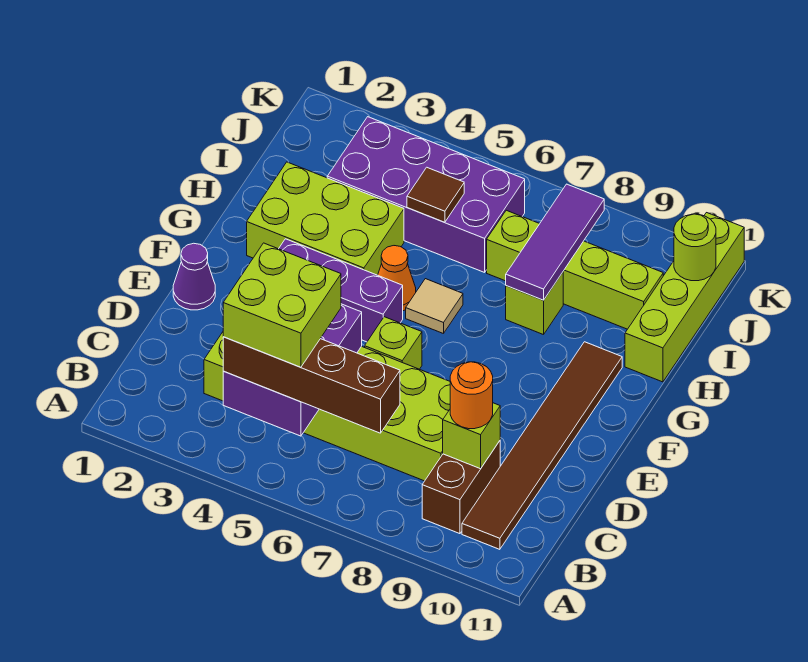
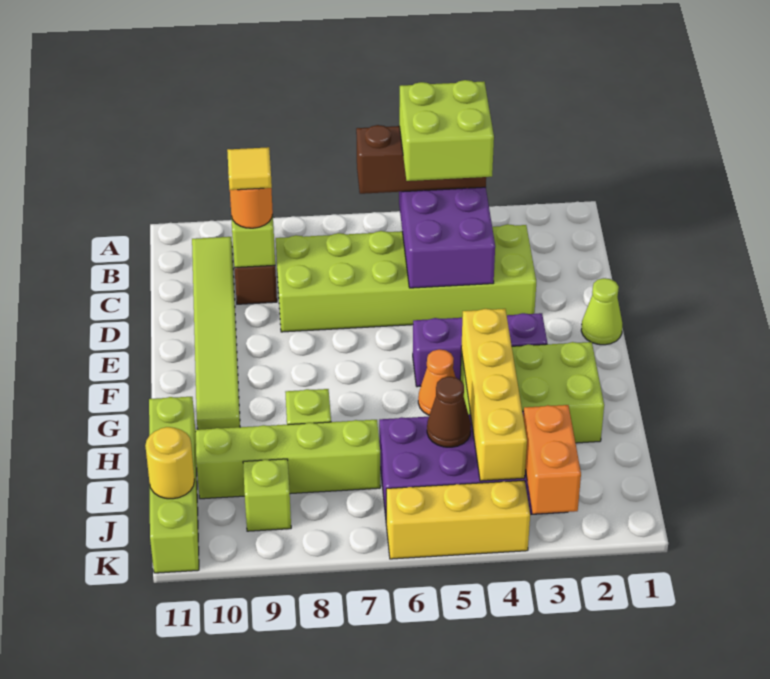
brown 1x4 brick [223,337,400,433] -> brown 1x3 brick [356,125,486,194]
brown 1x6 tile [462,342,622,549] -> lime 1x6 tile [192,237,240,430]
none -> yellow 1x1 tile [227,147,272,190]
purple 1x1 cone [173,243,215,310] -> lime 1x1 cone [581,278,622,345]
lime 1x1 brick [365,317,422,369] -> lime 1x1 brick moved to [243,459,291,531]
none -> yellow 1x4 brick [461,309,527,481]
tan 1x1 tile [406,279,463,334] -> none
purple 1x3 tile [506,184,604,300] -> none
brown 1x1 tile [407,167,464,222] -> brown 1x1 cone [427,377,471,447]
none -> orange 1x2 brick [523,405,581,514]
lime 1x1 round brick [674,214,716,281] -> yellow 1x1 round brick [145,427,194,499]
none -> yellow 1x3 brick [386,480,530,559]

